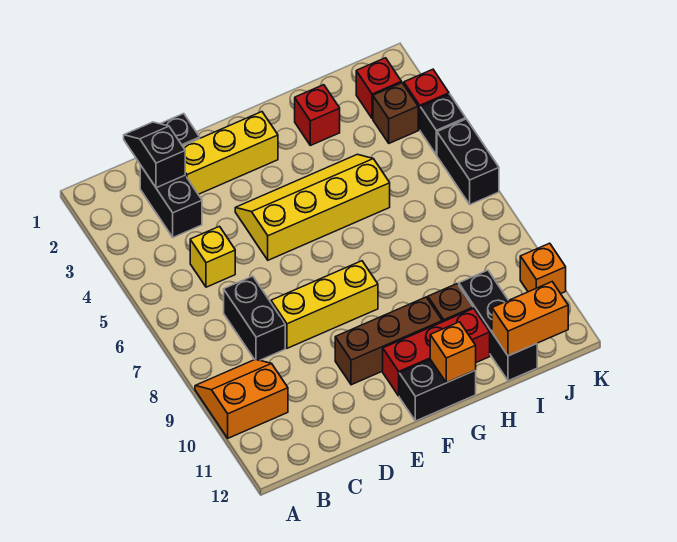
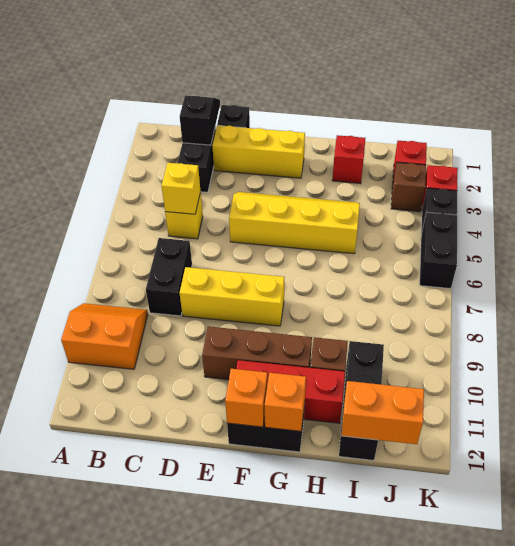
none -> yellow 1x1 brick [162,163,201,214]
orange 1x1 brick [520,243,566,294] -> orange 1x1 brick moved to [225,369,268,427]

